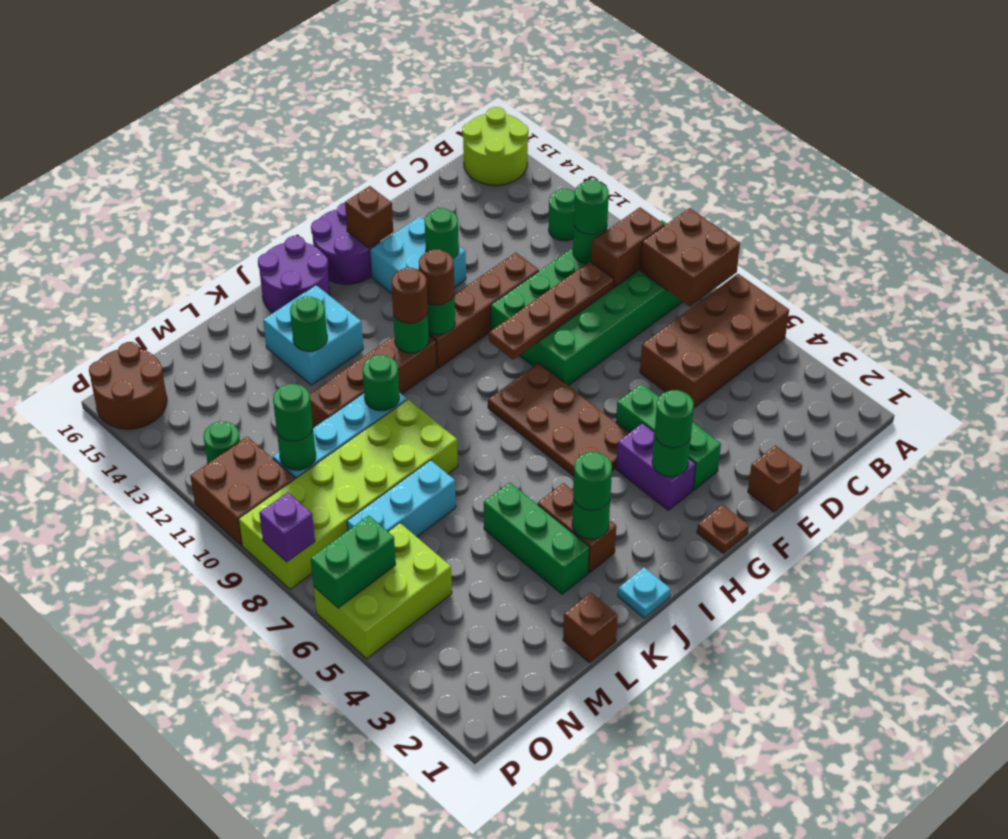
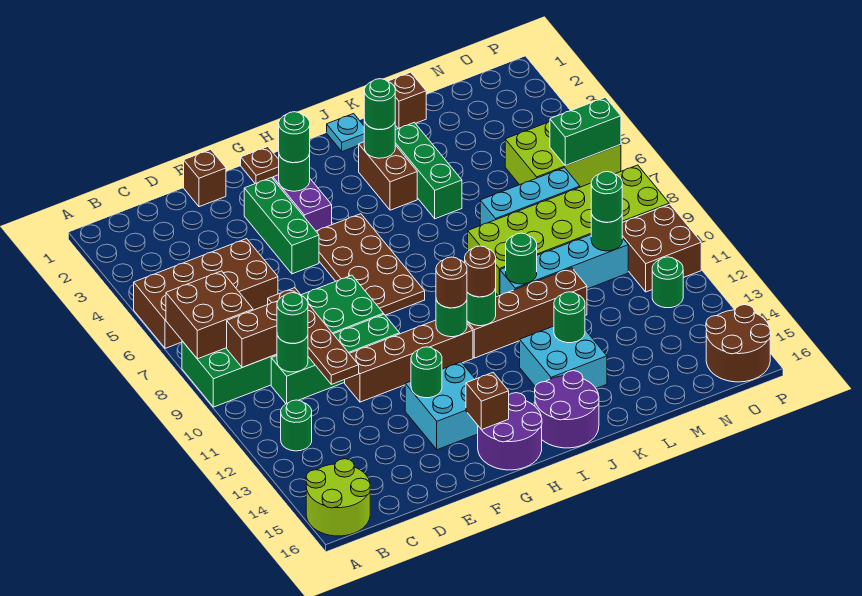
brown 1x4 plate [489,262,614,360] -> brown 1x4 plate turned to [268,288,359,384]
purple 1x1 brick [259,492,315,562] -> none

